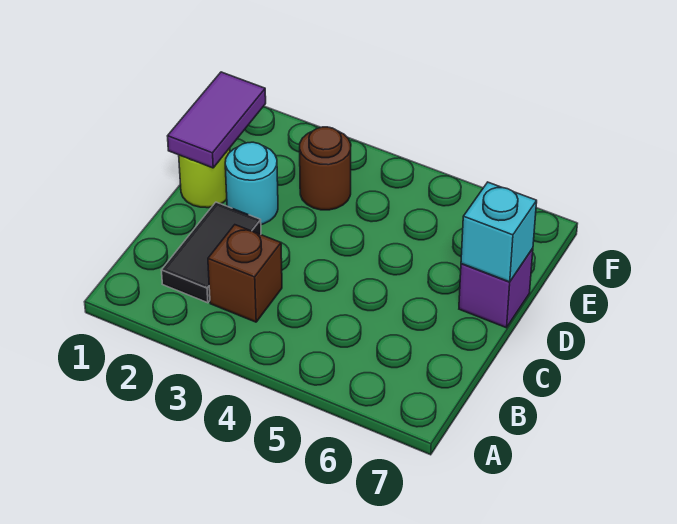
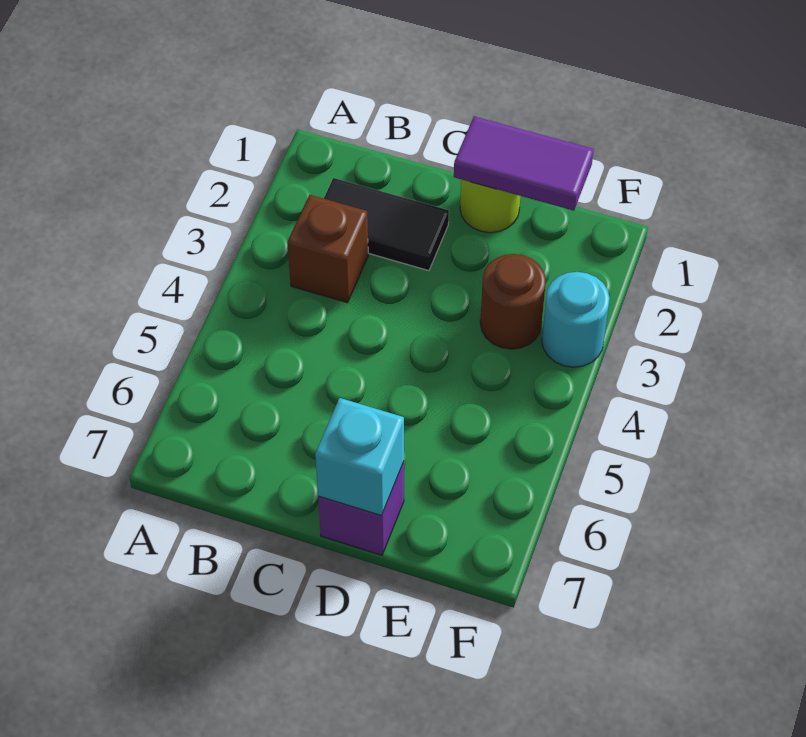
cyan 1x1 round brick [225,142,278,225] -> cyan 1x1 round brick moved to [542,272,610,367]

